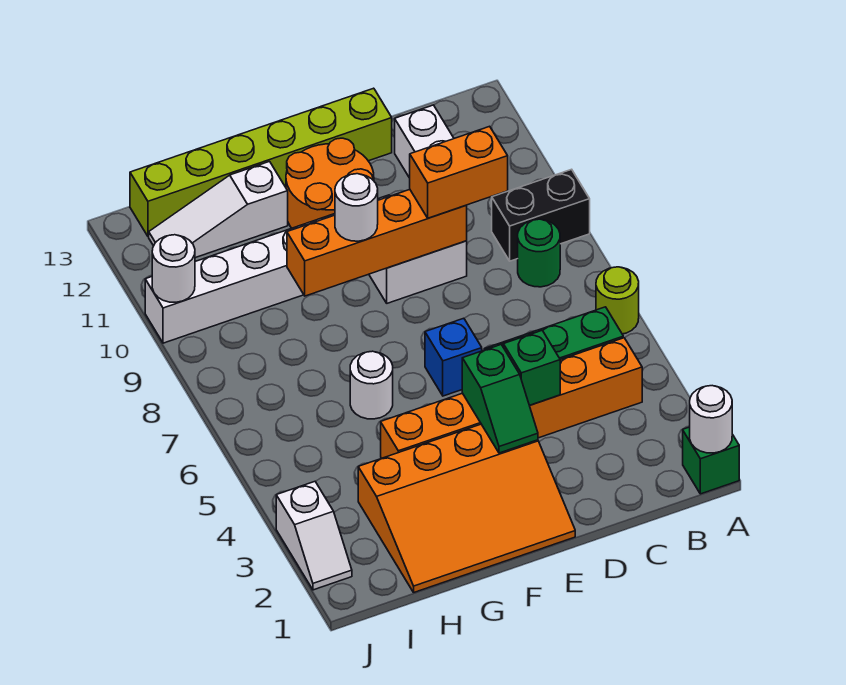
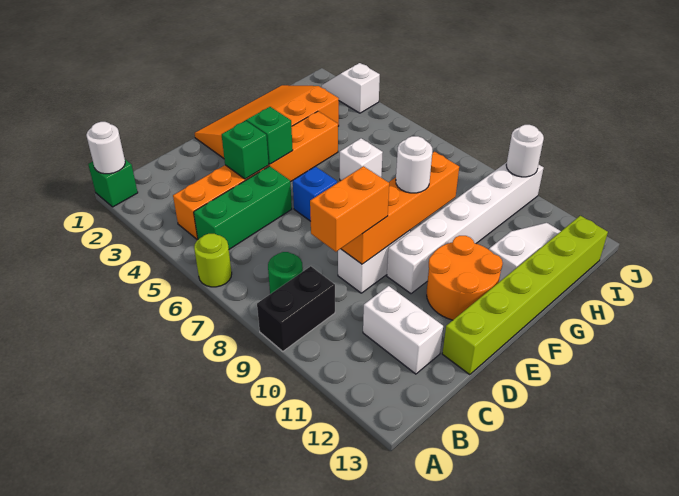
white 1x1 round brick [350,351,393,419] -> white 1x1 brick [340,138,383,180]

